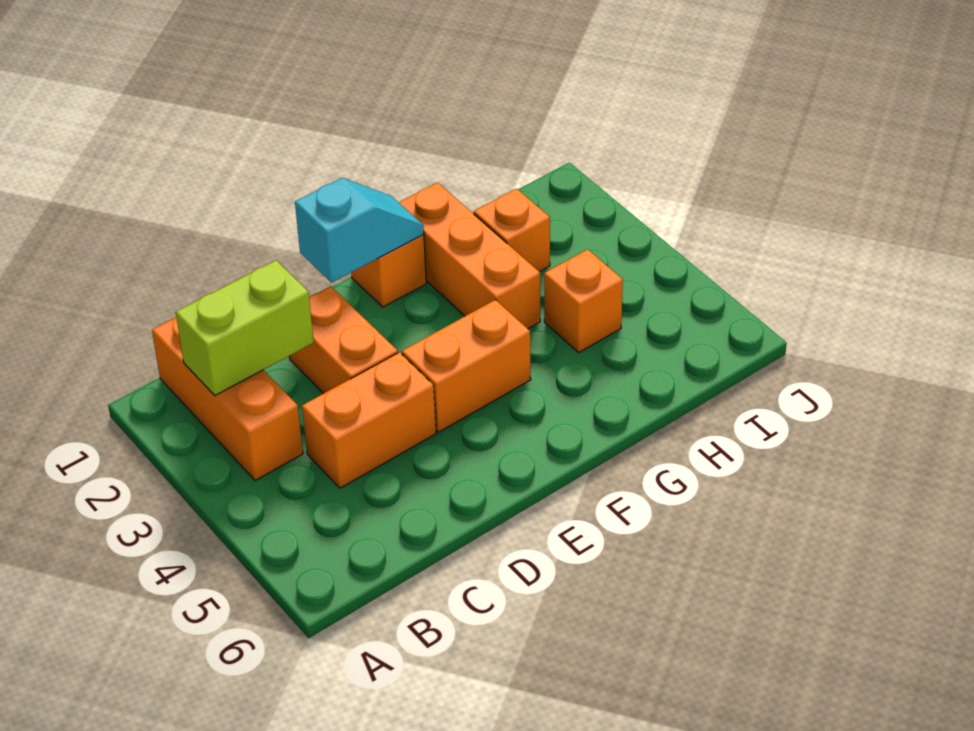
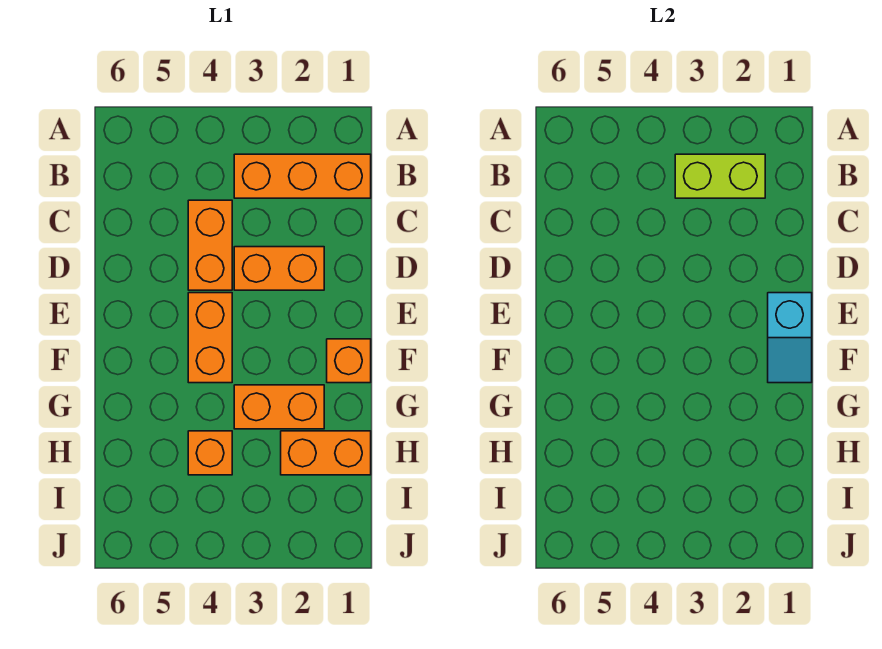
lime 1x2 brick [176,260,314,395] -> lime 1x2 brick turned to [675,154,765,198]
orange 1x3 brick [399,182,540,329] -> orange 1x2 brick [234,385,324,429]
orange 1x1 brick [474,189,550,272] -> orange 1x2 brick [281,431,371,475]

